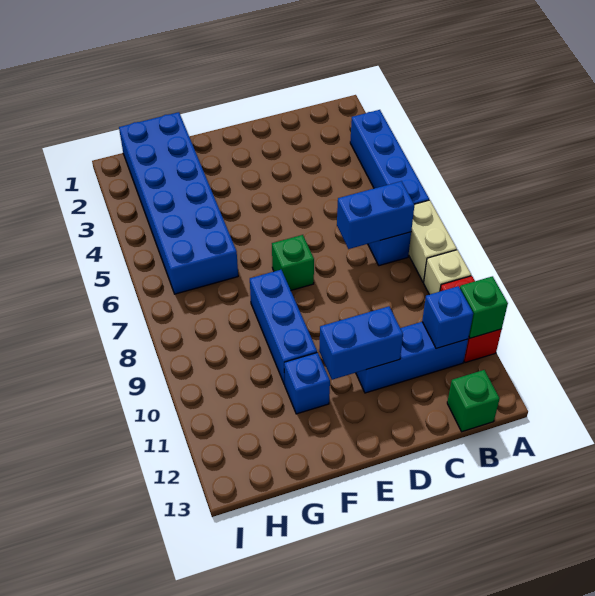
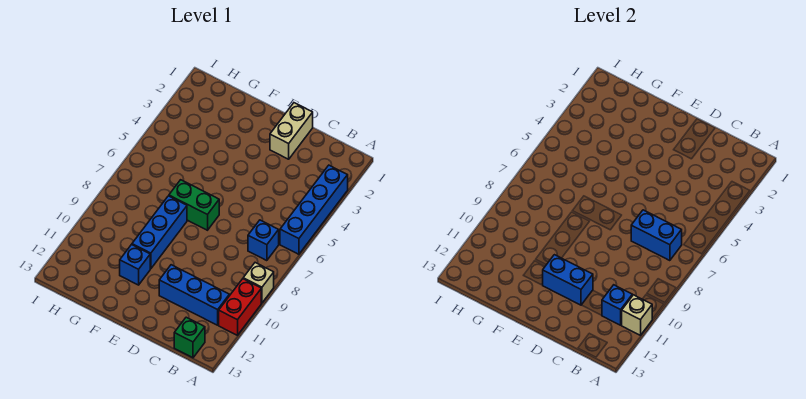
tan 1x2 brick [409,200,457,282] -> tan 1x2 brick moved to [270,103,313,159]
green 1x1 brick [460,276,508,338] -> tan 1x1 brick [622,295,652,335]
green 1x1 brick [272,235,314,290] -> green 1x2 brick [169,180,219,230]
blue 2x6 brick [119,112,238,294] -> none

